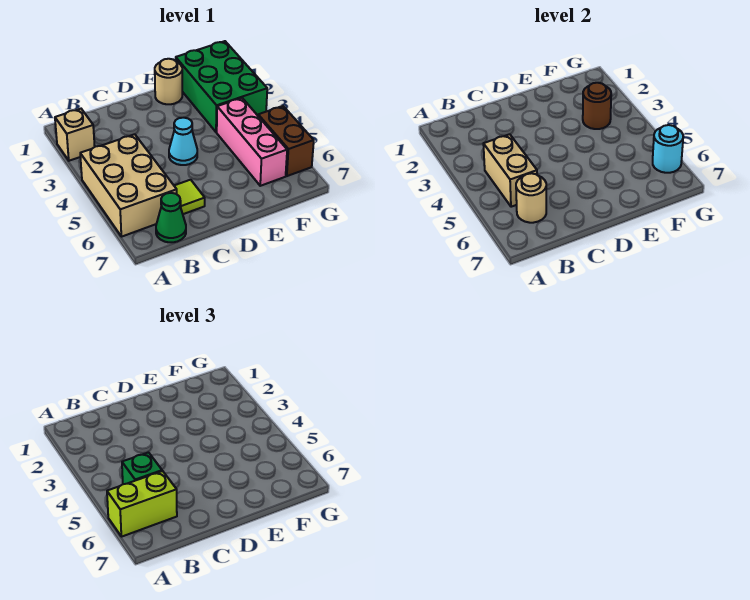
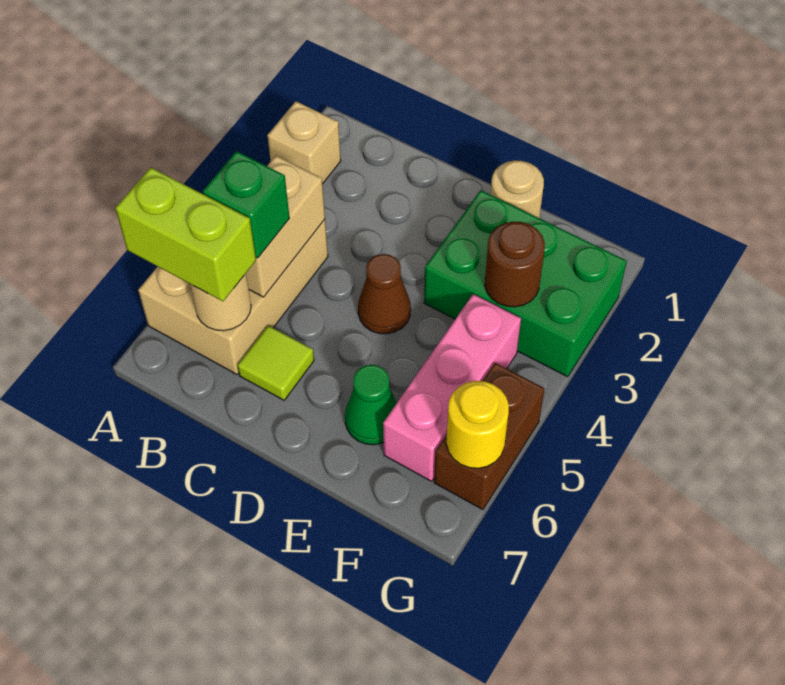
green 1x1 cone [156,193,186,242] -> green 1x1 cone moved to [345,365,397,445]
cyan 1x1 cone [169,118,197,165] -> brown 1x1 cone [358,254,411,334]
green 2x3 brick [176,41,267,132] -> green 2x3 brick turned to [424,190,627,377]
cyan 1x1 round brick [653,125,683,173] -> yellow 1x1 round brick [446,381,509,468]

